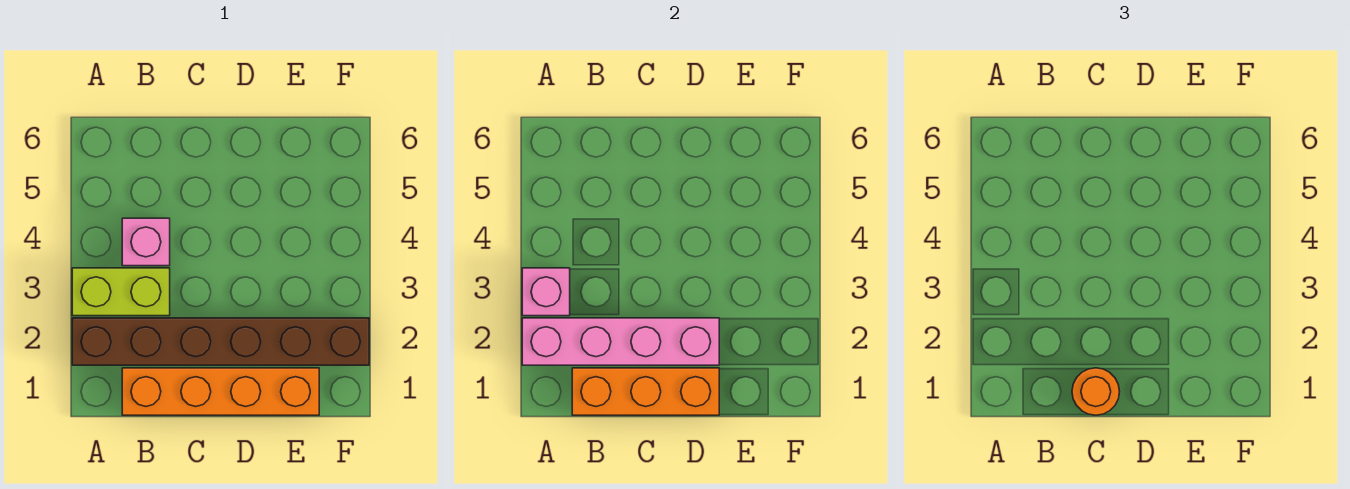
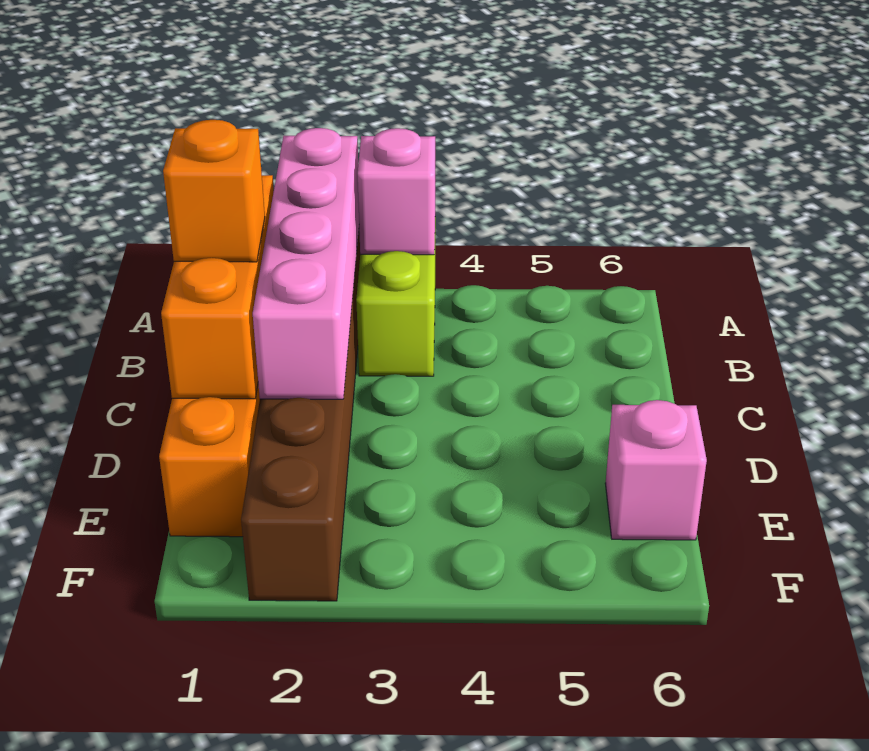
pink 1x1 brick [122,218,170,266] -> pink 1x1 brick moved to [605,400,707,540]
orange 1x1 round brick [1072,368,1120,415] -> orange 1x1 brick [163,120,265,262]

